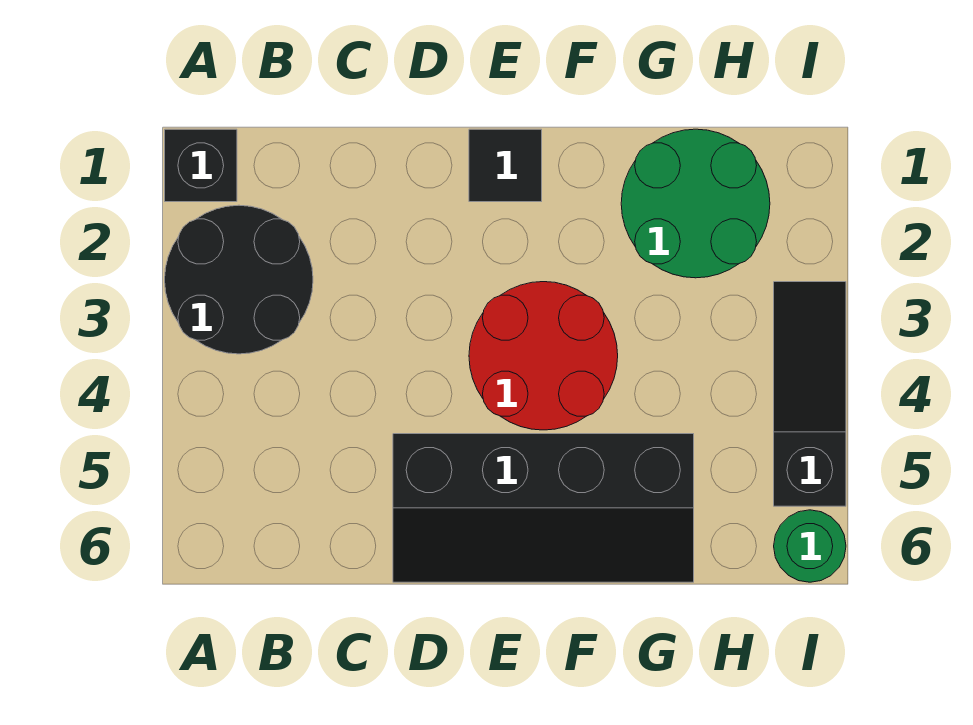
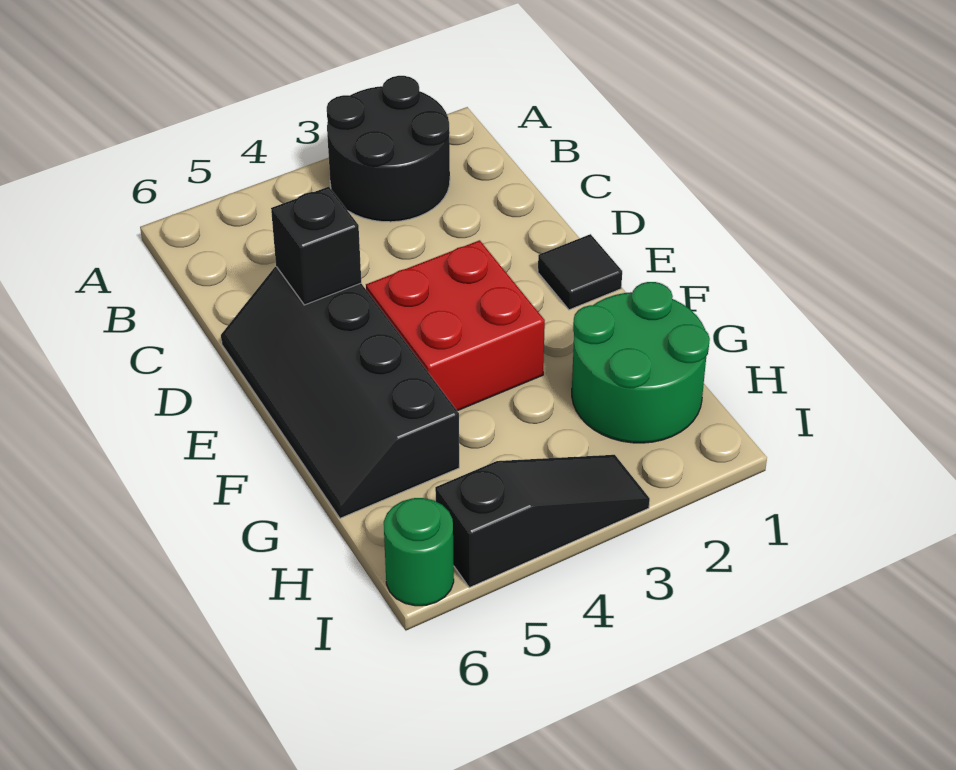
black 1x1 brick [165,129,237,202] -> black 1x1 brick moved to [271,187,361,305]
red 2x2 round brick [469,282,618,430] -> red 2x2 brick [366,240,545,411]

